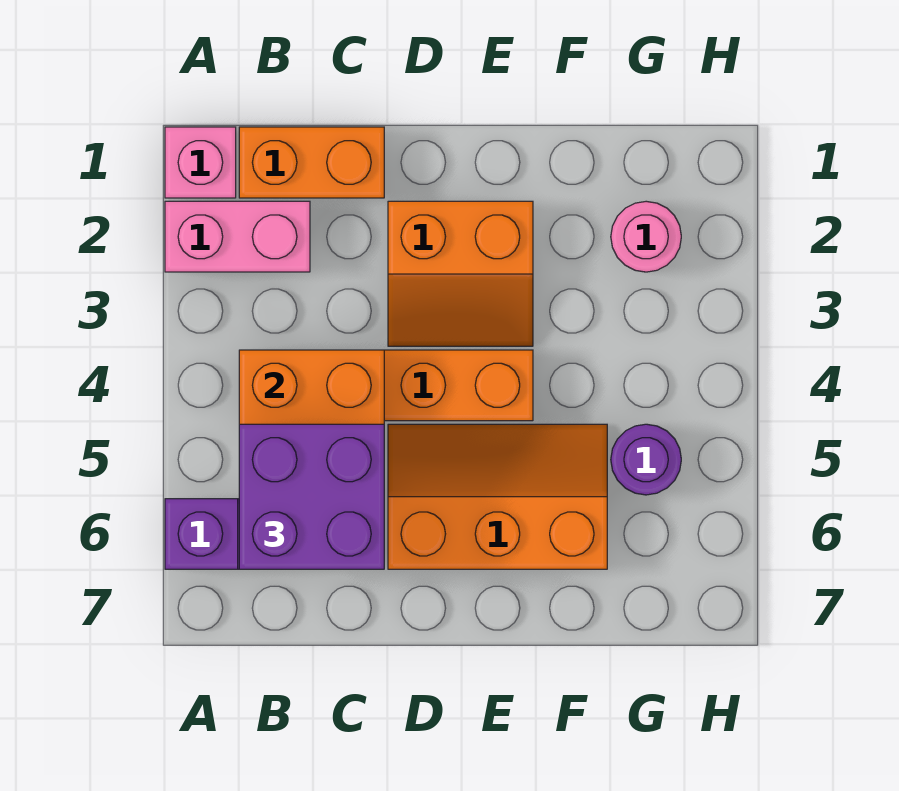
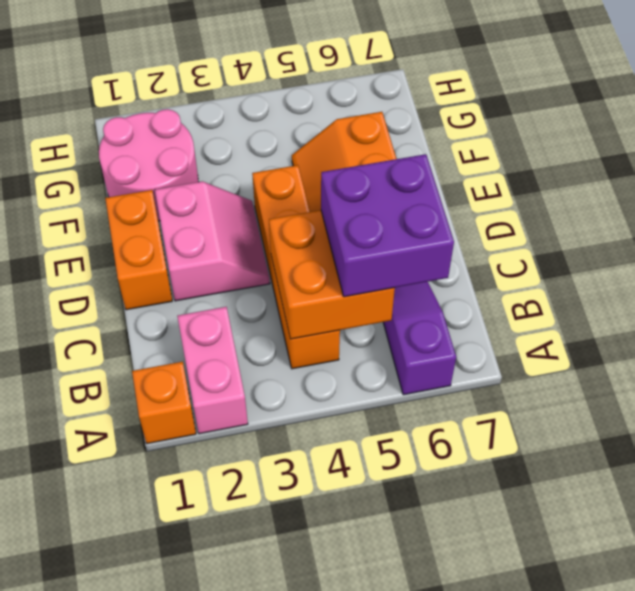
pink 1x1 brick [165,127,236,198] -> orange 1x1 brick [132,362,196,444]
orange 1x2 brick [239,127,384,198] -> orange 1x2 brick moved to [105,190,172,310]
orange 2x2 slope [388,201,533,346] -> pink 2x2 slope [155,181,270,301]
pink 1x1 round brick [611,201,681,272] -> pink 2x2 round brick [99,109,198,221]
purple 1x1 round brick [611,424,681,495] -> none

